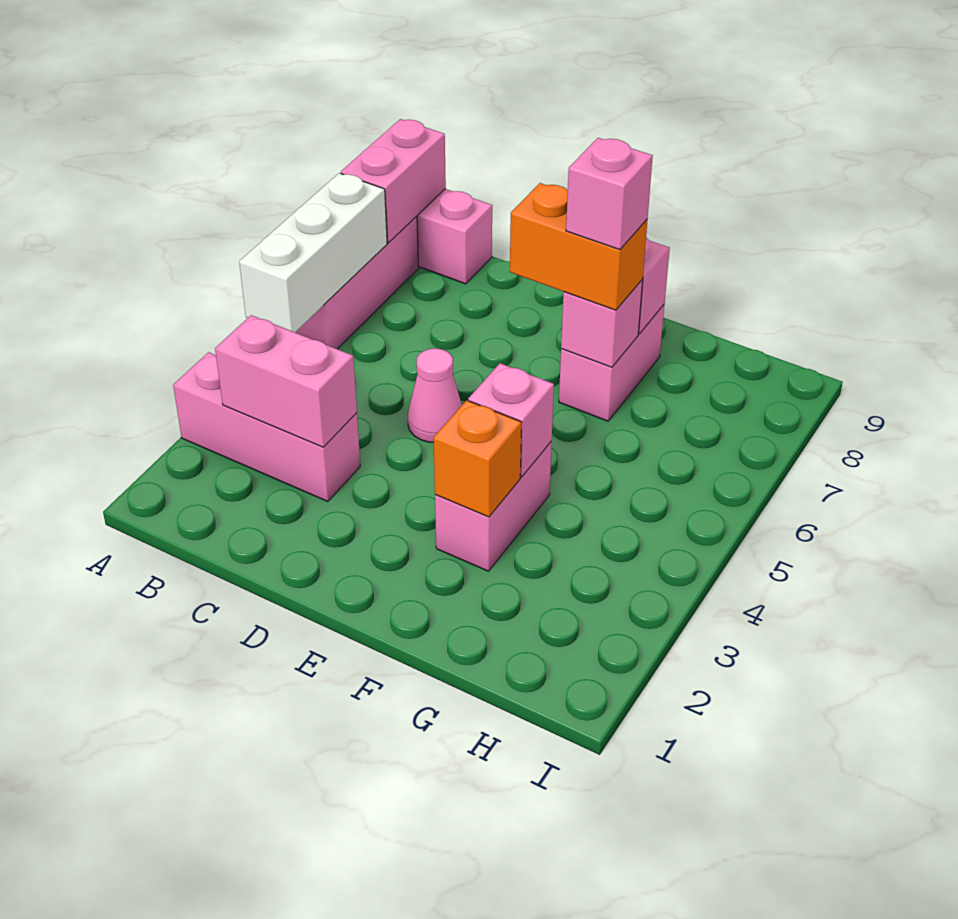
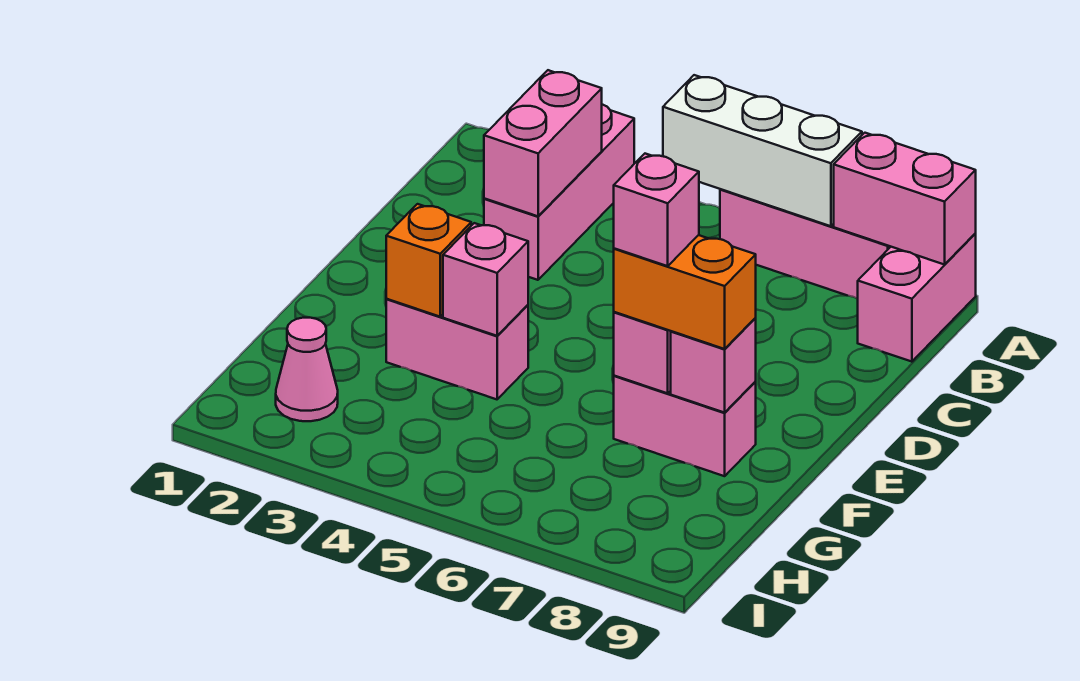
pink 1x1 cone [408,348,462,442] -> pink 1x1 cone moved to [276,318,338,421]
orange 1x2 brick [510,183,648,310] -> orange 1x2 brick turned to [614,235,756,349]

